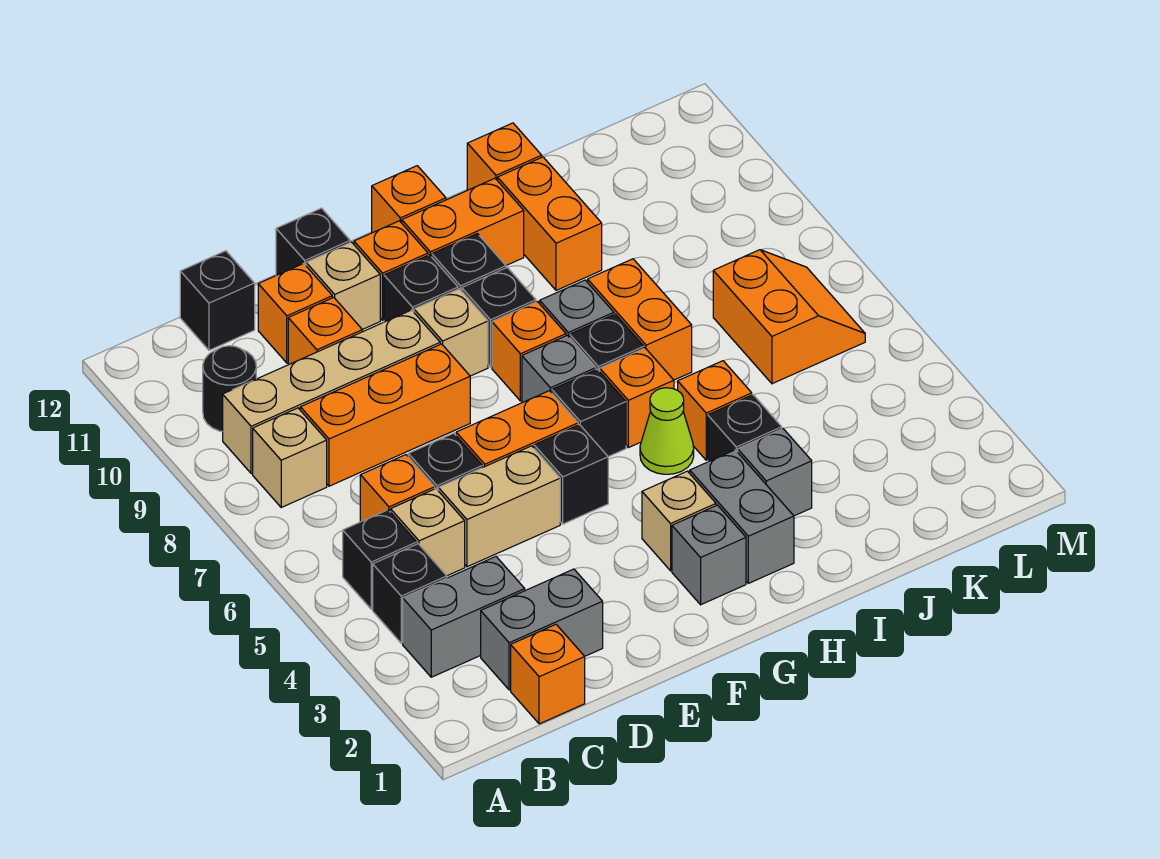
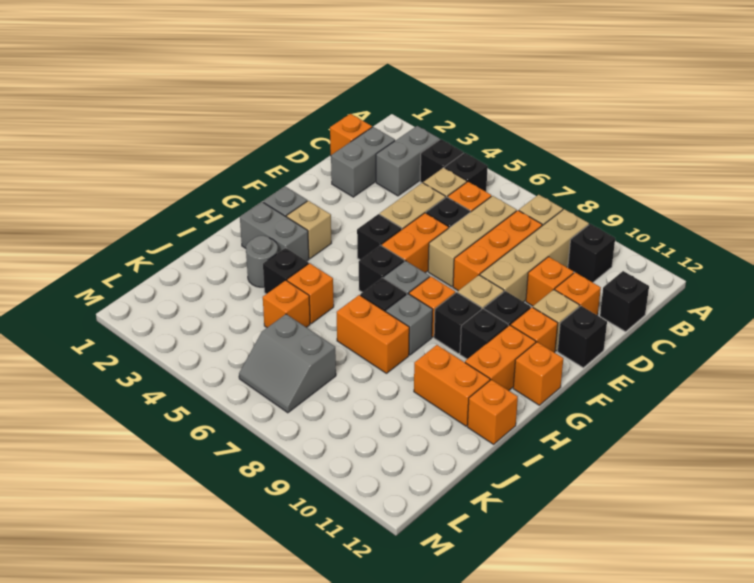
black 1x1 round brick [203,346,256,432] -> black 1x1 brick [568,224,615,282]
none -> tan 1x3 brick [428,196,517,287]
lime 1x1 cone [640,388,694,474] -> none
orange 1x1 brick [600,348,674,448] -> orange 1x1 brick moved to [263,280,310,327]
grey 1x1 brick [738,429,812,516] -> grey 1x1 round brick [246,236,278,287]
orange 2x2 slope [713,250,865,384] -> grey 2x2 slope [239,314,336,413]

